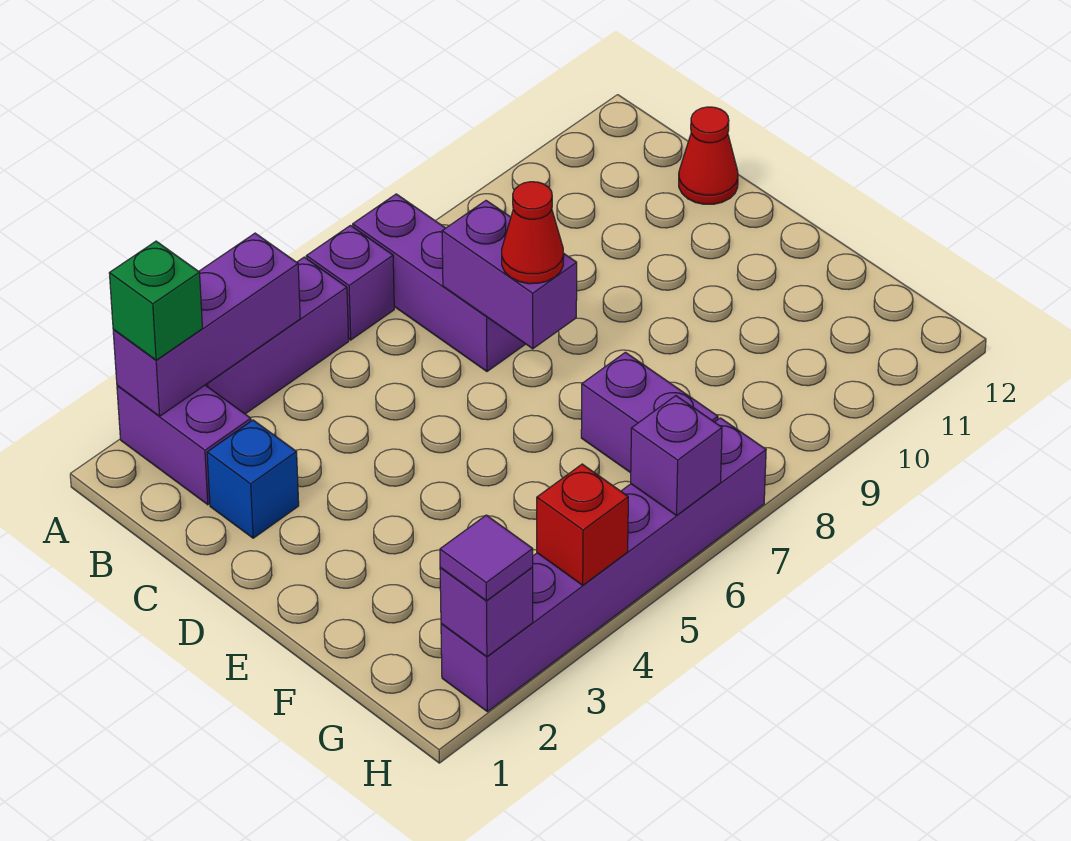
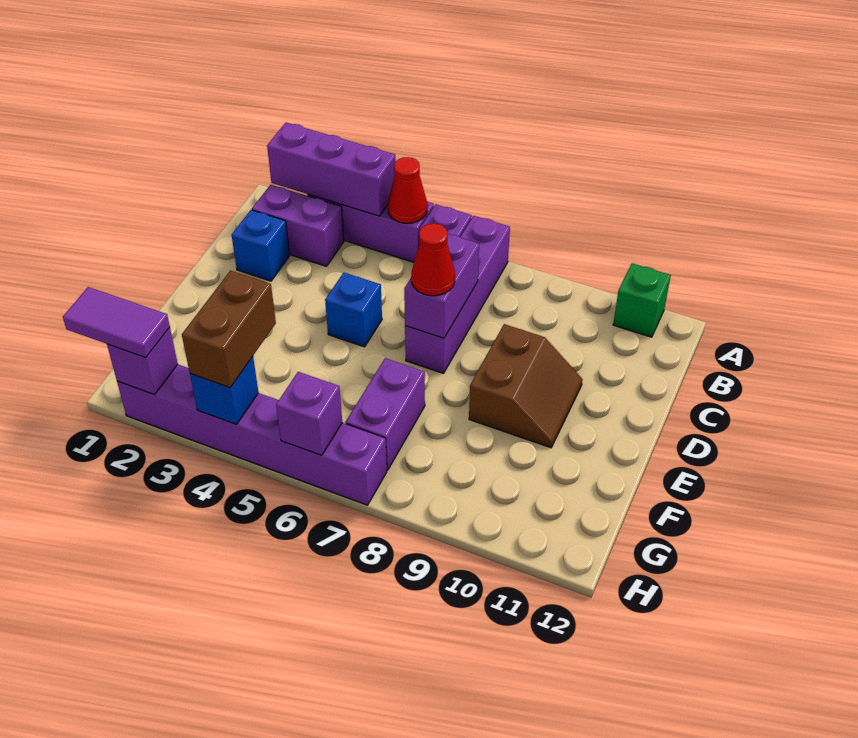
purple 1x2 brick [117,385,251,505] -> purple 1x2 brick turned to [252,185,344,266]
green 1x1 brick [109,241,202,360] -> green 1x1 brick moved to [613,263,671,337]
purple 1x3 brick [353,194,525,371] -> purple 1x4 brick [405,216,510,373]
red 1x1 cone [679,107,738,204] -> red 1x1 cone moved to [388,157,427,223]
none -> blue 1x1 brick [325,273,382,347]
none -> brown 2x2 slope [469,324,582,448]
none -> brown 1x2 brick [182,271,276,387]
purple 1x1 tile [440,515,533,601] -> purple 1x2 tile [63,287,170,358]
red 1x1 brick [537,464,628,585] -> blue 1x1 brick [190,357,259,424]

